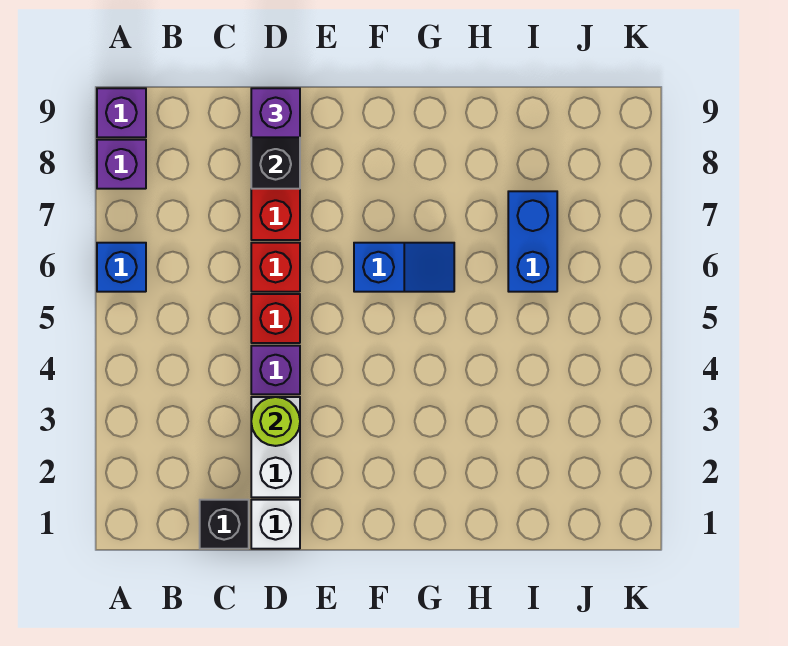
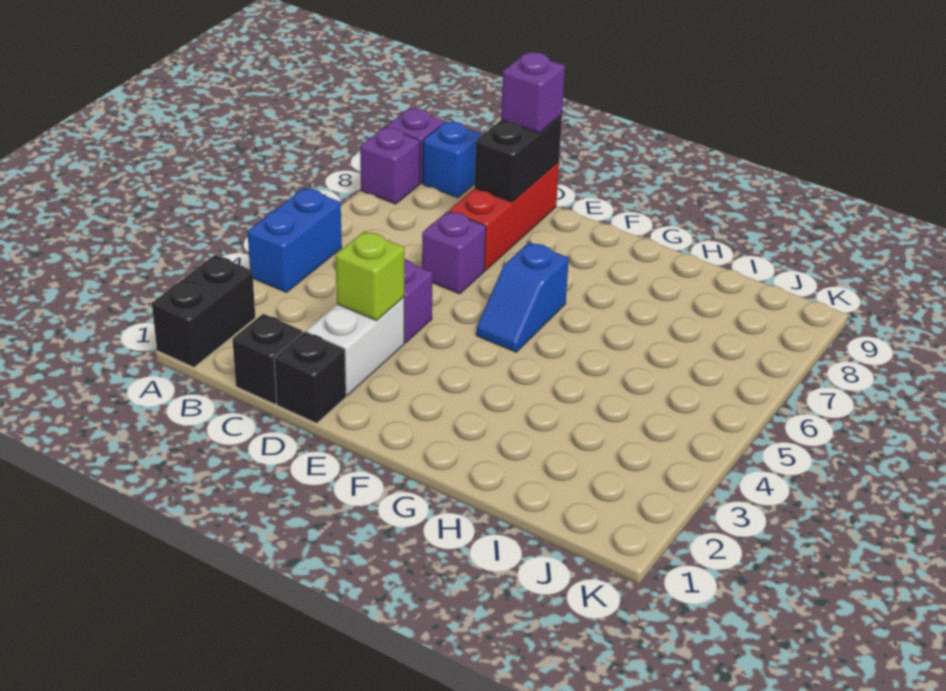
none -> black 1x2 brick [152,255,255,367]
blue 1x1 brick [97,243,146,292] -> blue 1x1 brick moved to [423,121,482,198]
white 1x1 brick [251,500,300,549] -> black 1x1 brick [274,332,346,423]
lime 1x1 round brick [251,397,300,446] -> lime 1x1 brick [335,231,404,320]
red 1x1 brick [251,294,300,343] -> none
red 1x1 brick [251,243,300,292] -> purple 1x1 brick [422,211,486,294]
blue 1x2 slope [354,243,454,292] -> blue 1x2 slope turned to [476,242,569,352]
blue 1x2 brick [508,191,557,292] -> blue 1x2 brick moved to [247,188,342,292]

